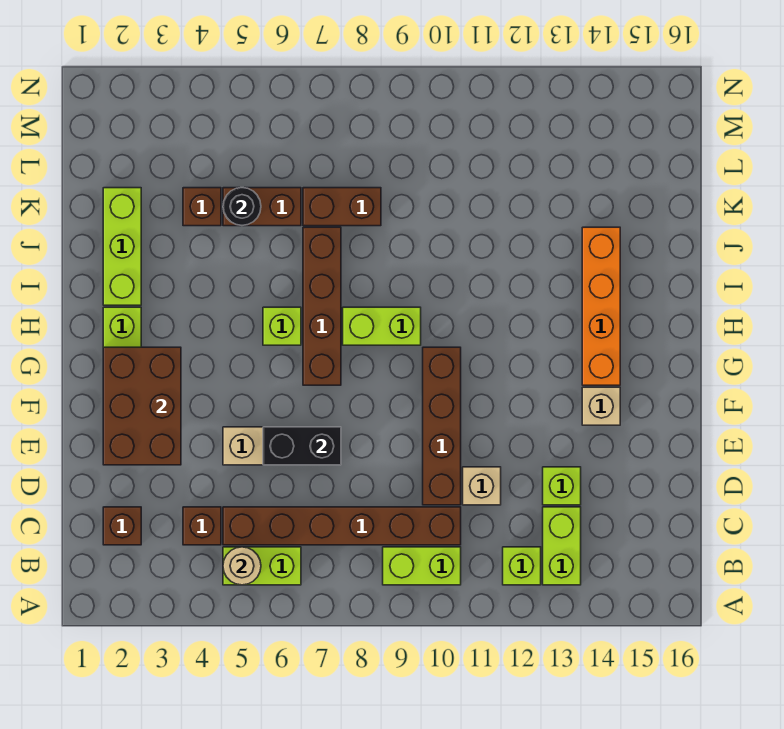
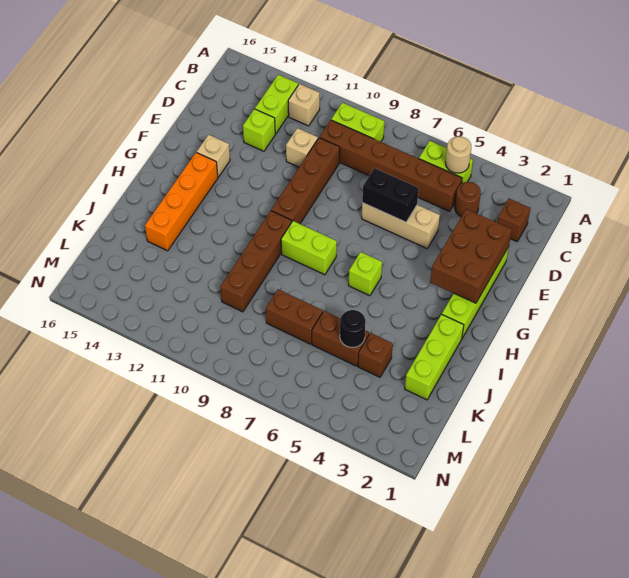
lime 1x1 brick [503,547,541,585] -> tan 1x1 brick [288,84,320,126]
brown 1x1 brick [183,507,221,545] -> brown 1x1 round brick [455,182,481,217]
brown 1x4 brick [303,227,341,385] -> brown 1x4 brick moved to [220,211,292,312]

